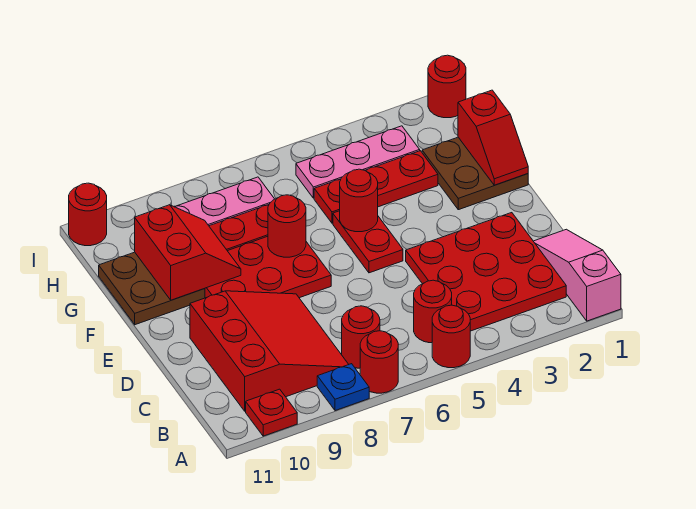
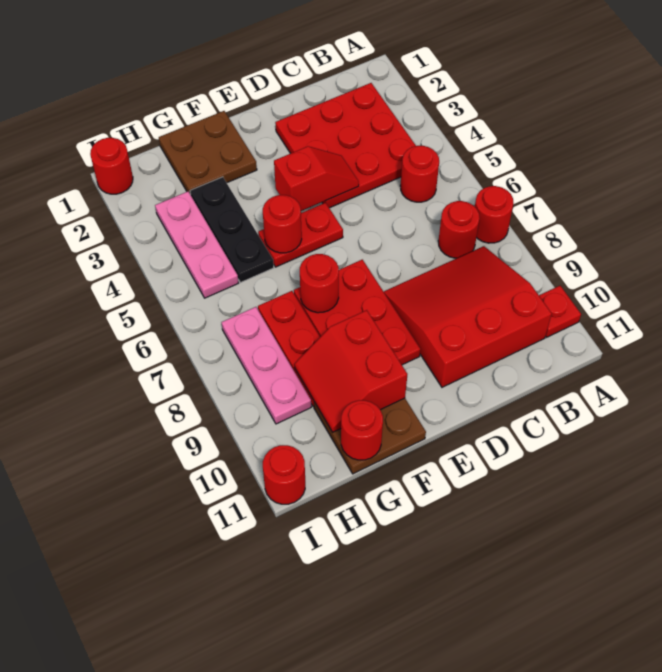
pink 1x3 slope [534,229,621,321] -> none
red 1x1 round brick [432,305,470,368] -> red 1x1 round brick moved to [341,400,383,460]
blue 1x1 plate [317,364,369,411] -> none
red 1x2 slope [458,90,528,185] -> red 1x2 slope moved to [274,146,359,211]
red 2x2 slope [135,205,241,300] -> red 2x2 slope turned to [294,310,407,432]
red 1x3 plate [314,151,438,223] -> black 1x3 plate [190,177,274,283]

